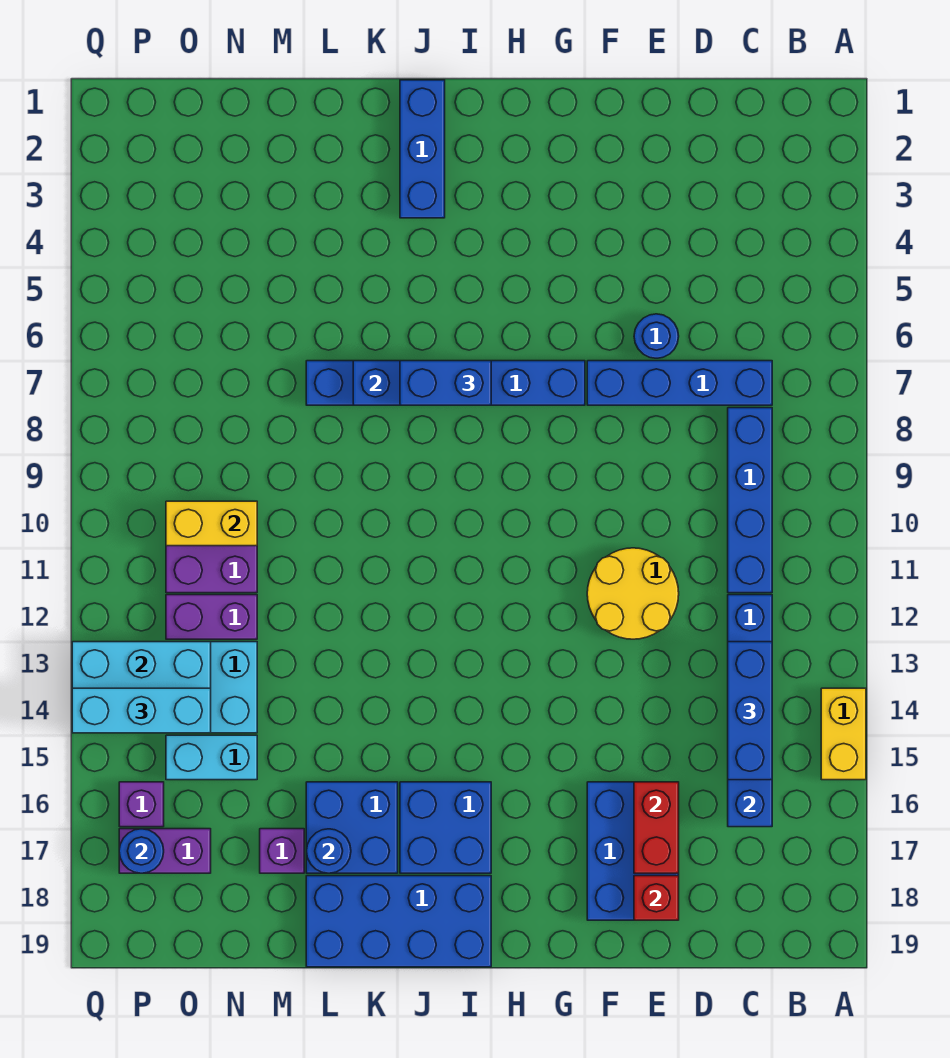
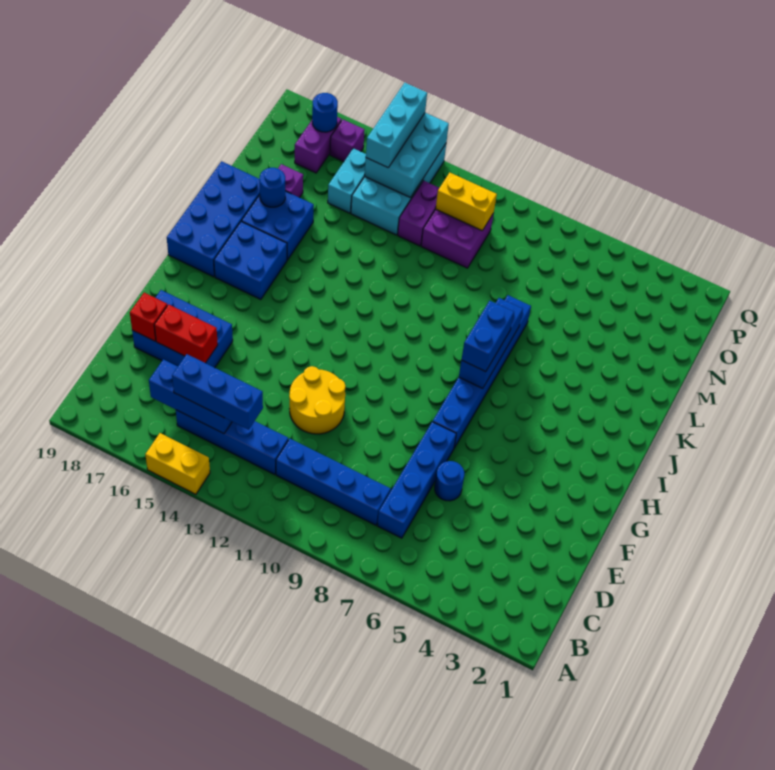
blue 1x3 brick [400,80,445,218] -> none
yellow 1x2 brick [166,501,257,546] -> yellow 1x2 brick turned to [436,173,497,230]

